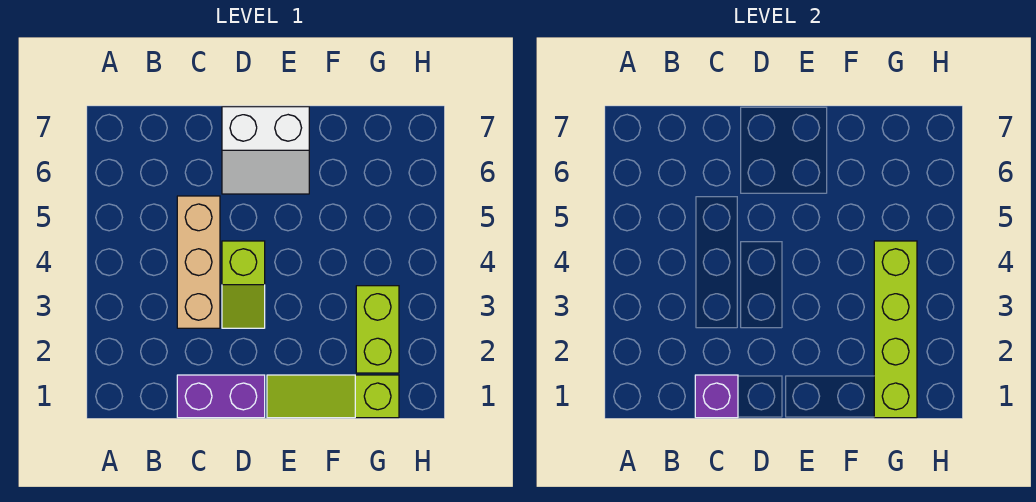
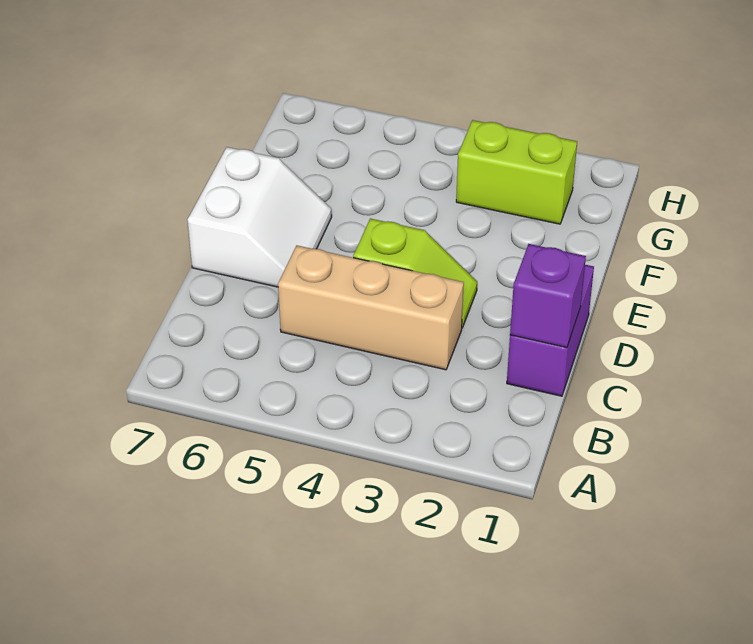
lime 1x3 slope [267,375,399,418] -> none
lime 1x4 brick [874,241,917,418] -> none

